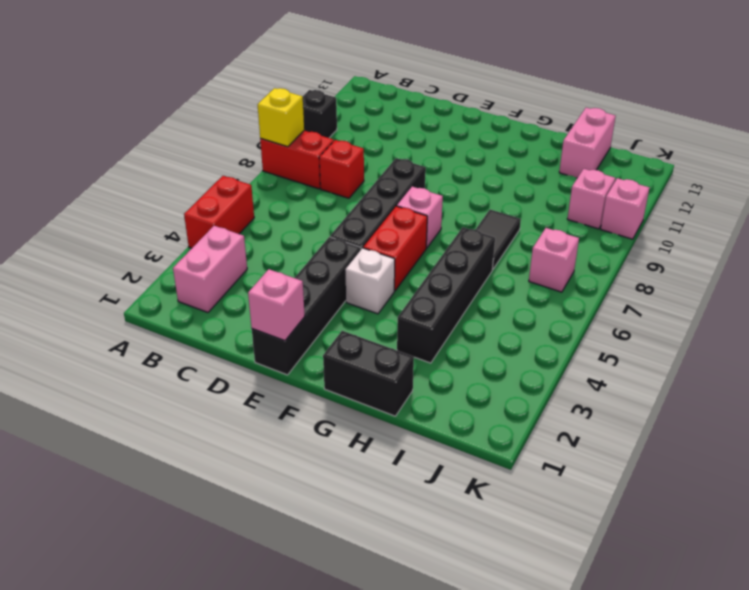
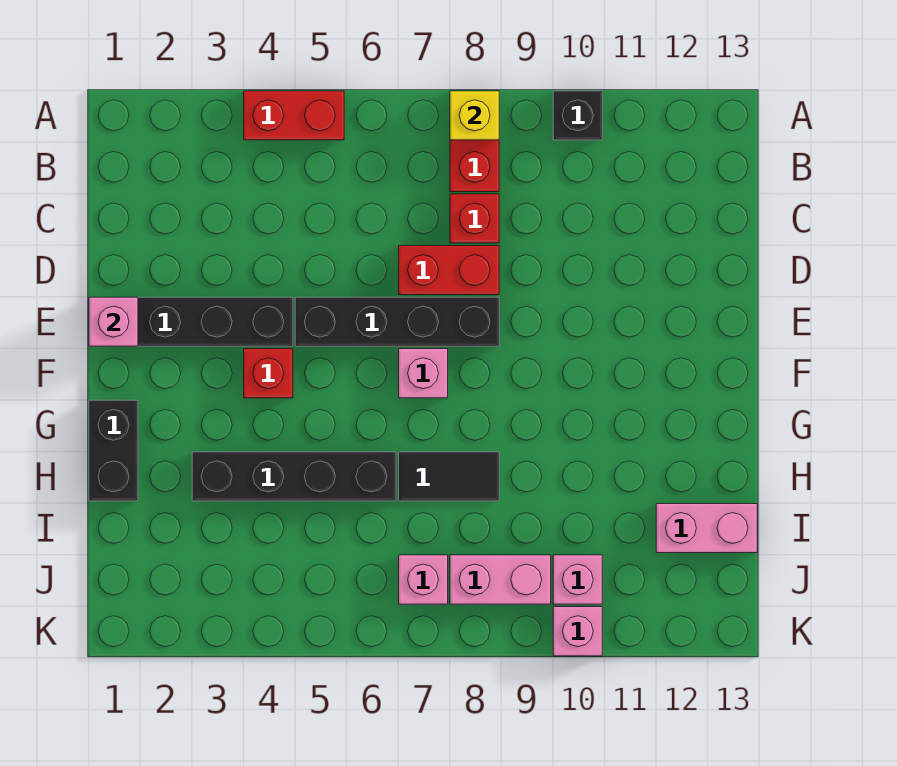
pink 1x2 brick [173,226,247,312] -> pink 1x2 brick moved to [450,555,551,604]
white 1x1 brick [345,248,395,314] -> red 1x1 brick [244,349,293,398]
red 1x2 brick [363,206,427,291] -> red 1x2 brick moved to [399,246,499,295]

